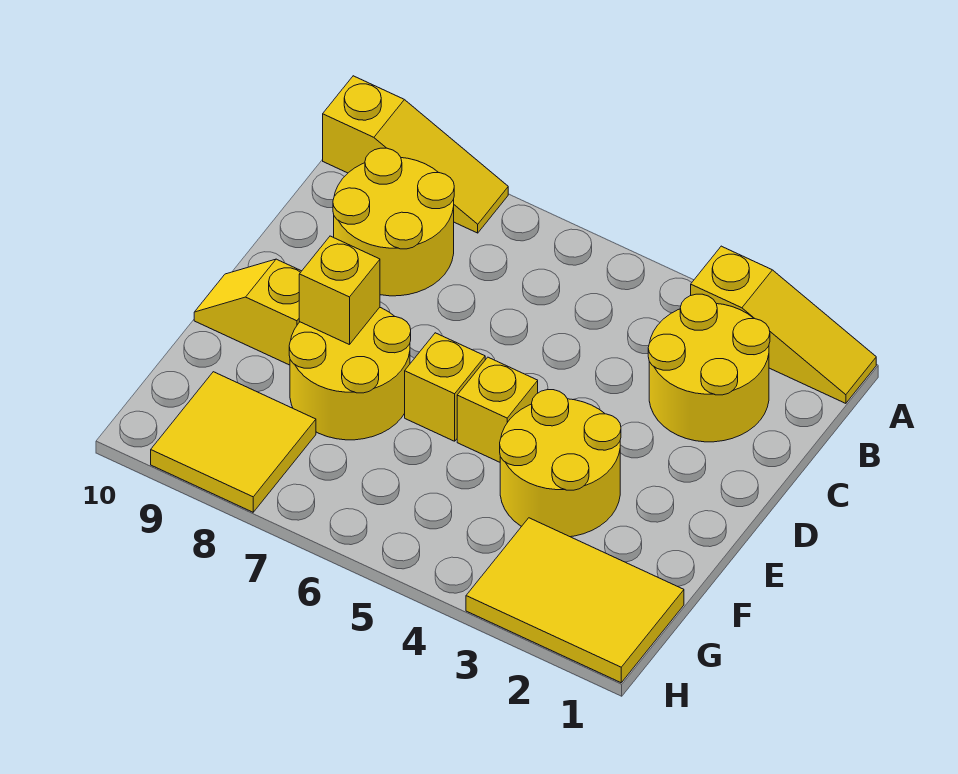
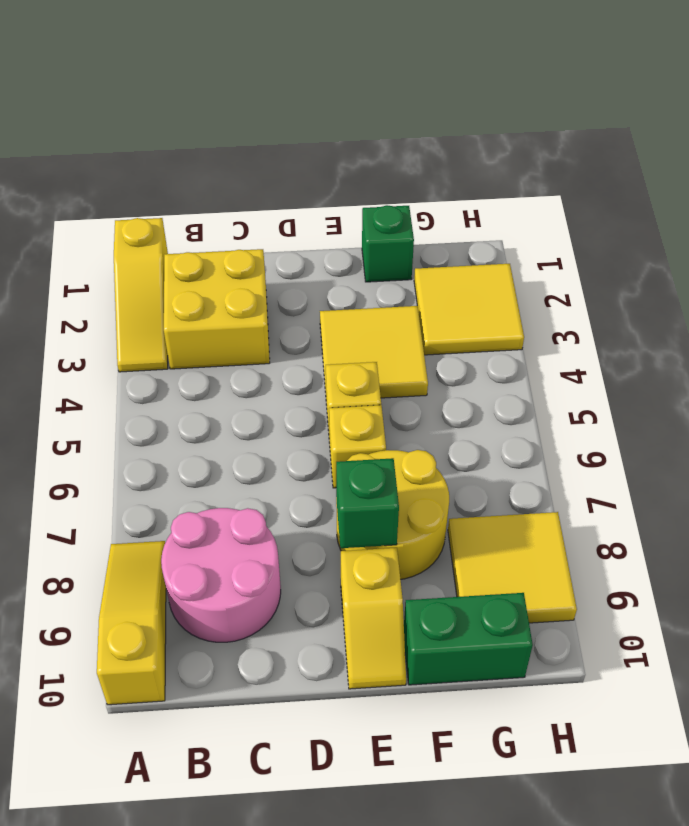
yellow 1x3 slope [691,246,876,403] -> yellow 1x3 slope turned to [114,218,168,372]
yellow 2x2 round brick [648,294,770,442] -> yellow 2x2 brick [164,249,270,369]
yellow 2x2 round brick [333,148,454,296] -> pink 2x2 round brick [161,508,281,642]
yellow 2x2 round brick [500,390,621,537] -> yellow 2x2 tile [320,306,428,398]
yellow 1x1 brick [299,236,380,345] -> green 1x1 brick [336,458,399,548]
none -> green 1x1 brick [362,205,414,282]
none -> green 1x2 brick [404,593,533,685]
yellow 2x3 tile [466,518,684,683] -> yellow 2x2 tile [414,264,524,355]

